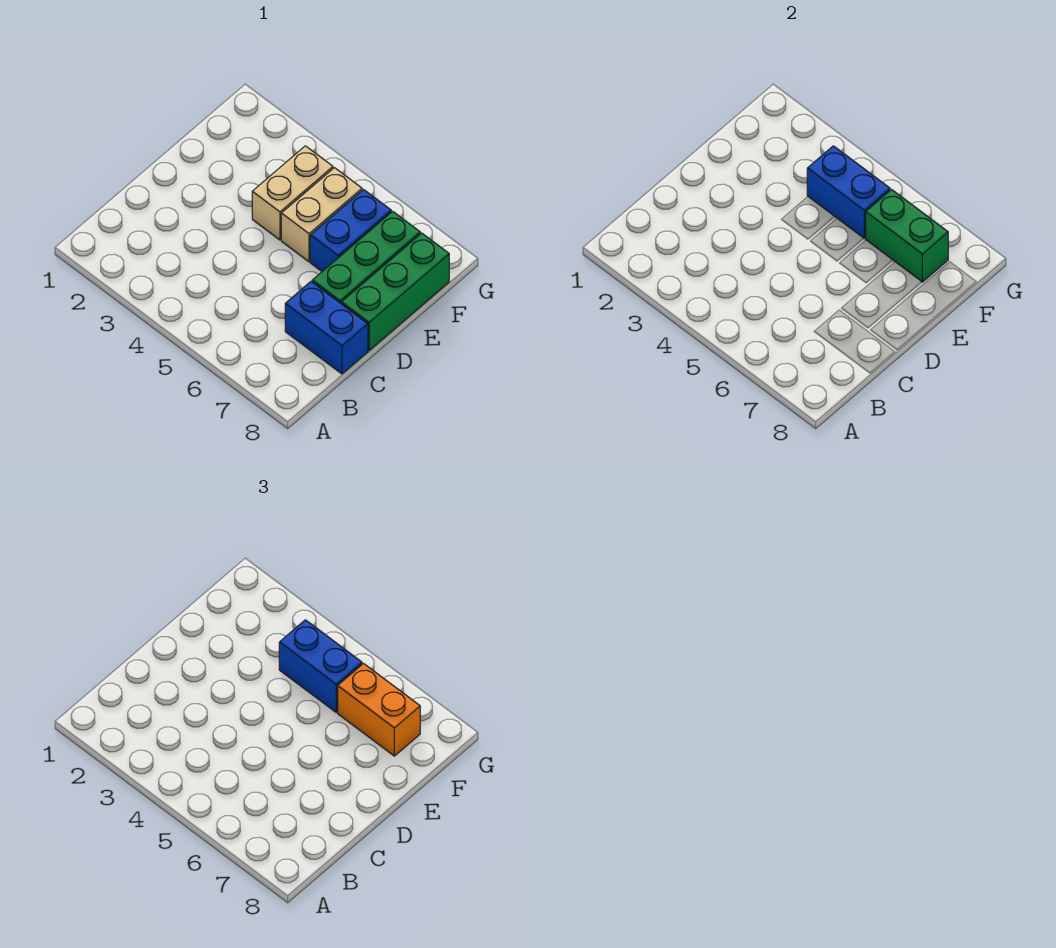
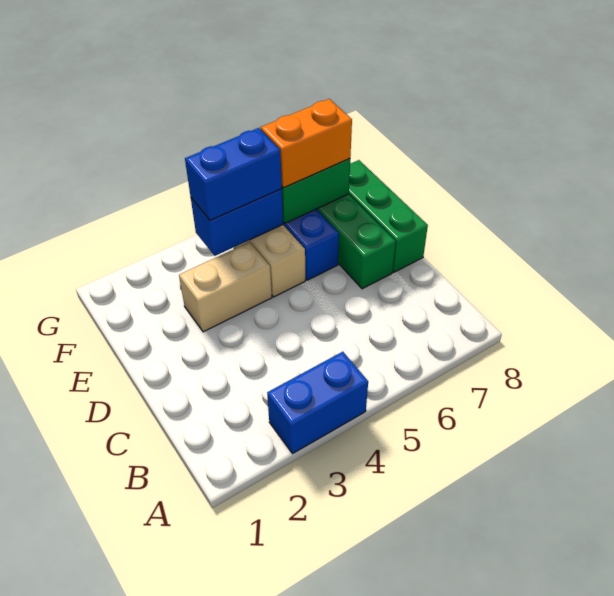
blue 1x2 brick [285,281,368,374] -> blue 1x2 brick moved to [267,352,368,454]
tan 1x2 brick [252,146,333,240] -> tan 1x2 brick turned to [179,242,272,332]

